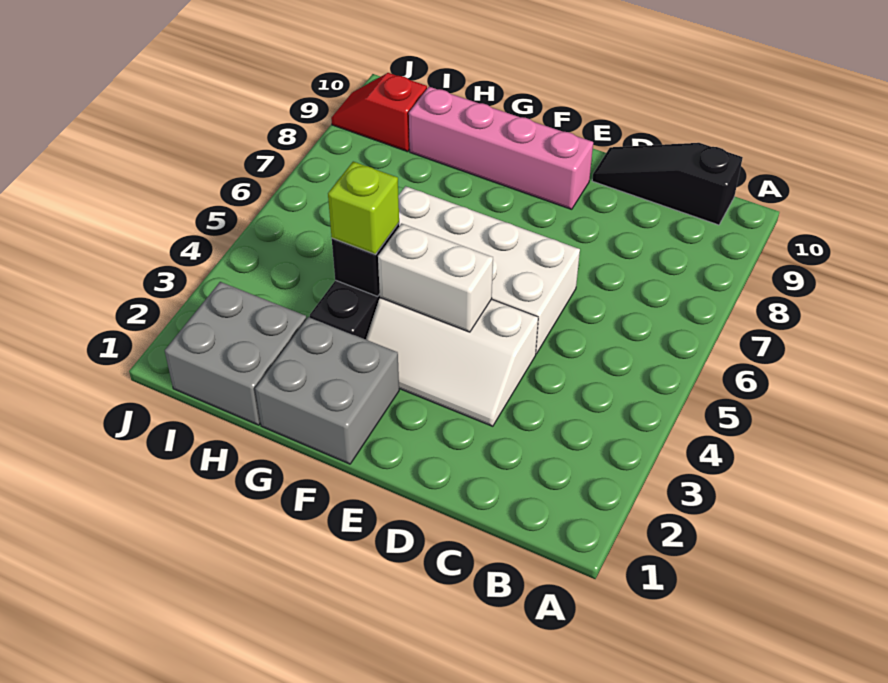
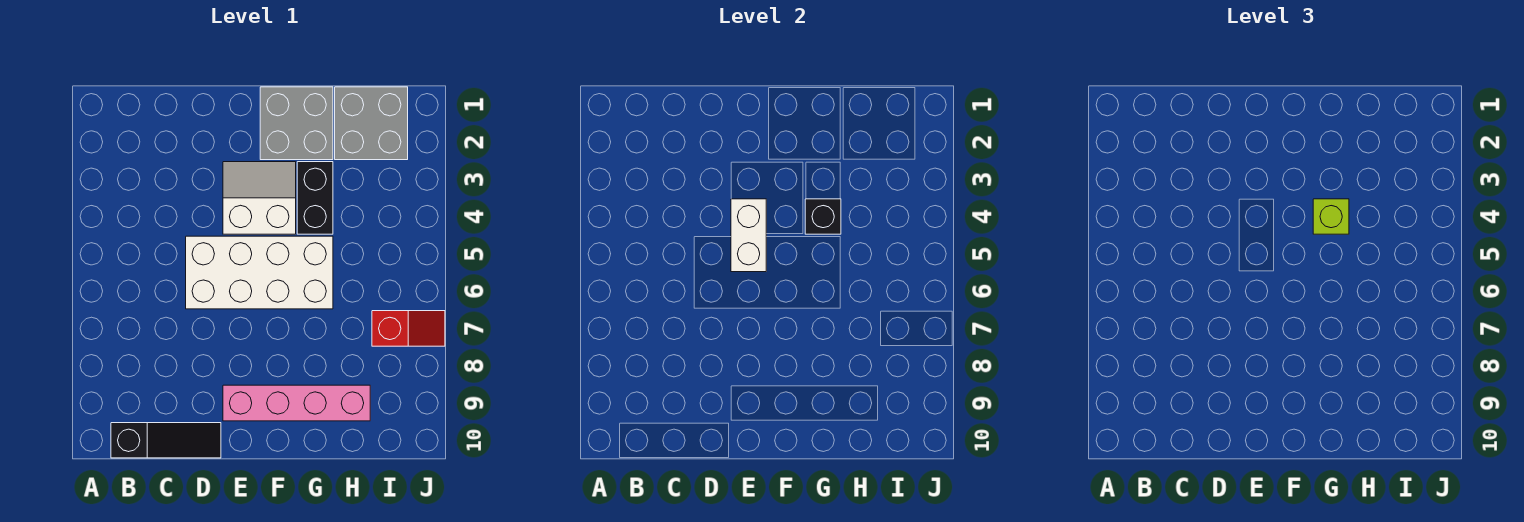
white 2x3 slope [366,298,538,426] -> white 2x2 slope [223,162,296,234]
white 1x2 brick [378,223,493,332] -> white 1x2 brick turned to [731,199,766,272]
red 1x2 slope [331,73,427,152] -> red 1x2 slope moved to [372,311,445,346]

